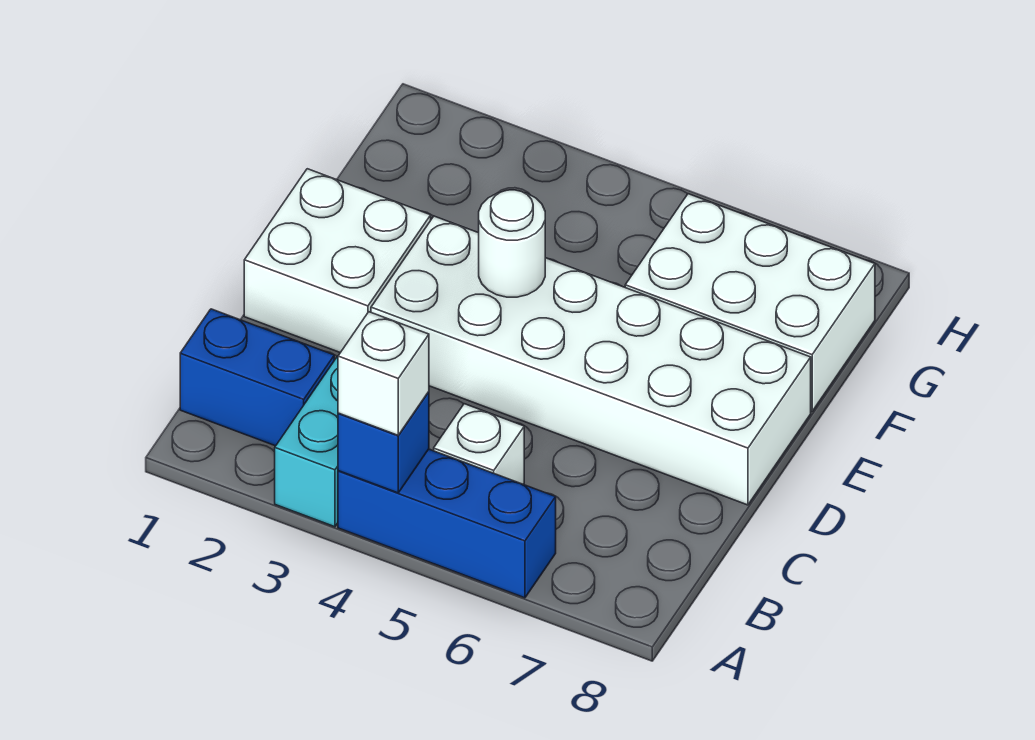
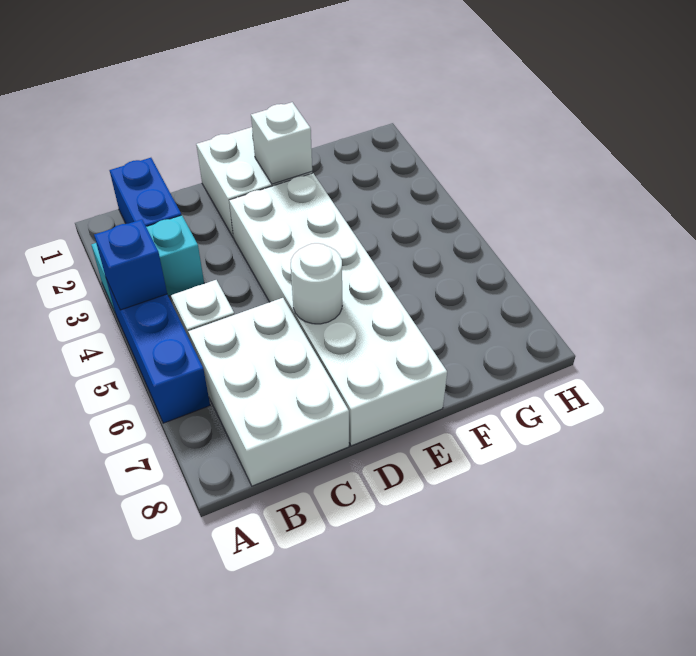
white 1x1 brick [338,312,429,435] -> white 1x1 brick moved to [251,102,312,184]
white 1x1 round brick [479,190,545,297] -> white 1x1 round brick moved to [291,243,342,324]
white 2x3 brick [625,194,875,411] -> white 2x3 brick moved to [188,298,349,486]

